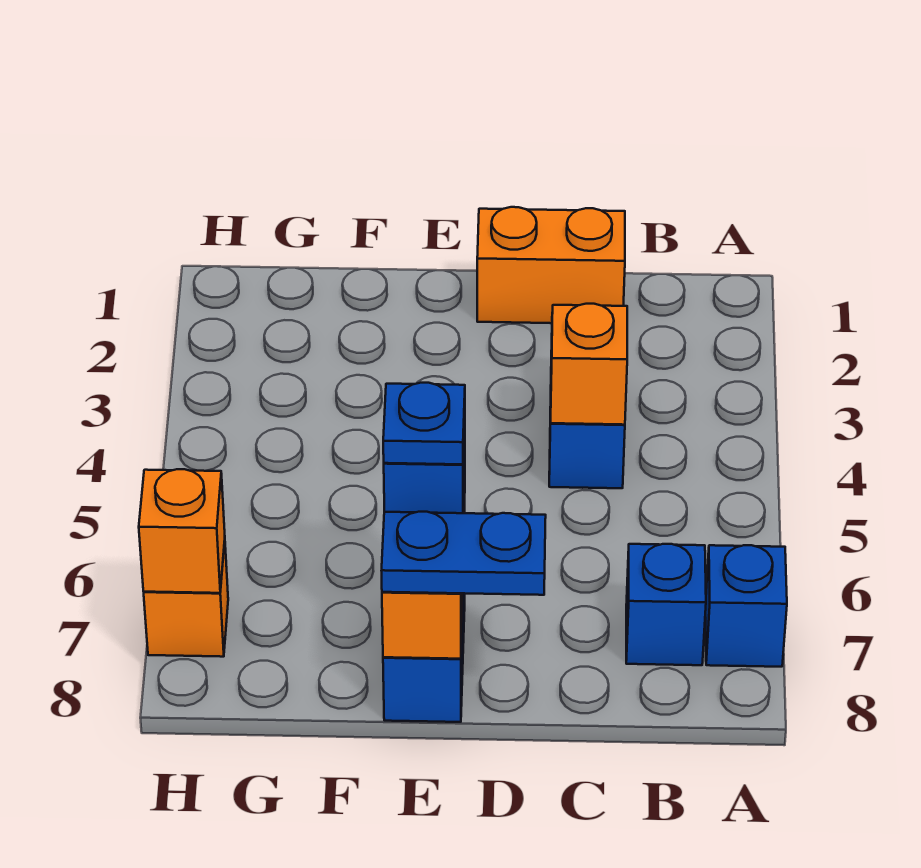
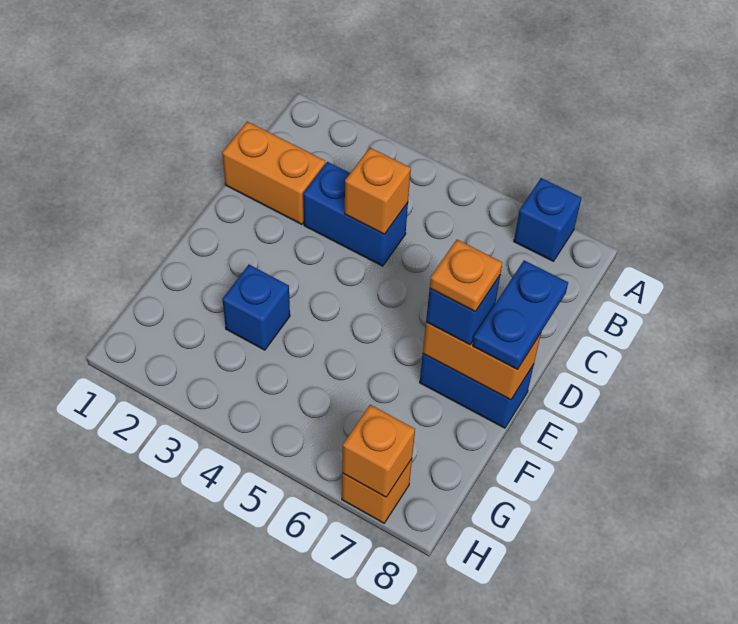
blue 1x1 brick [626,544,706,665] -> blue 1x1 brick moved to [223,265,290,350]
orange 1x2 brick [477,207,625,323] -> orange 1x2 brick turned to [222,122,325,224]
blue 1x1 plate [383,383,465,464] -> orange 1x1 plate [430,240,503,312]

